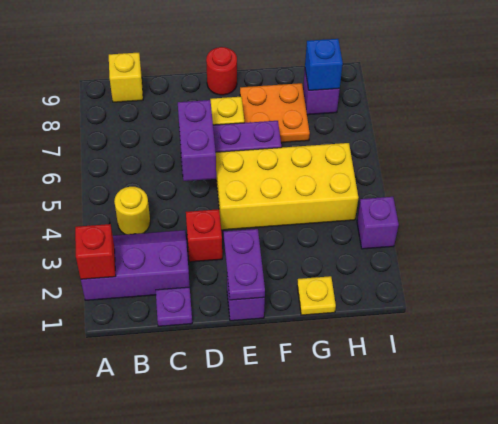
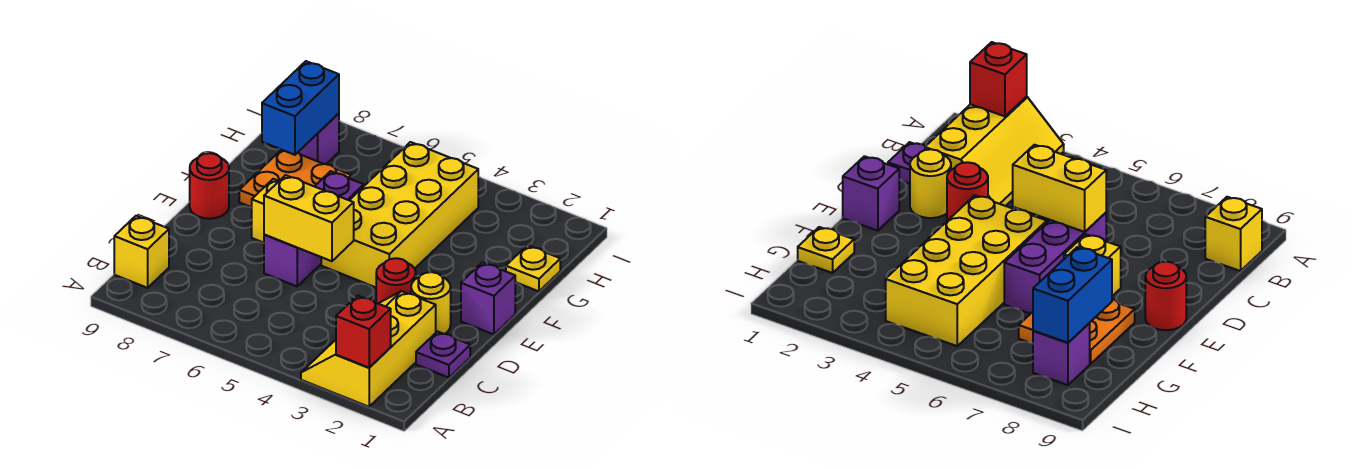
purple 2x3 slope [81,230,190,300] -> yellow 2x3 slope [301,291,436,407]
yellow 1x1 round brick [114,187,150,234] -> yellow 1x1 round brick moved to [411,272,451,334]
red 1x1 brick [186,209,222,262] -> red 1x1 round brick [376,258,416,303]
purple 1x2 brick [178,100,216,181] -> yellow 1x2 brick [264,175,354,261]
purple 1x2 plate [224,229,265,300] -> none
blue 1x1 brick [305,39,343,90] -> blue 1x2 brick [262,61,339,155]
purple 1x1 brick [357,197,399,249] -> none

